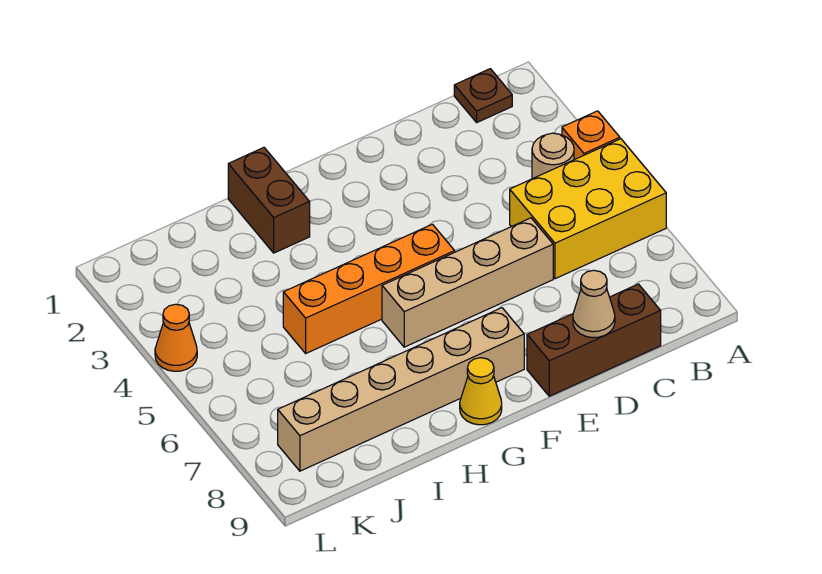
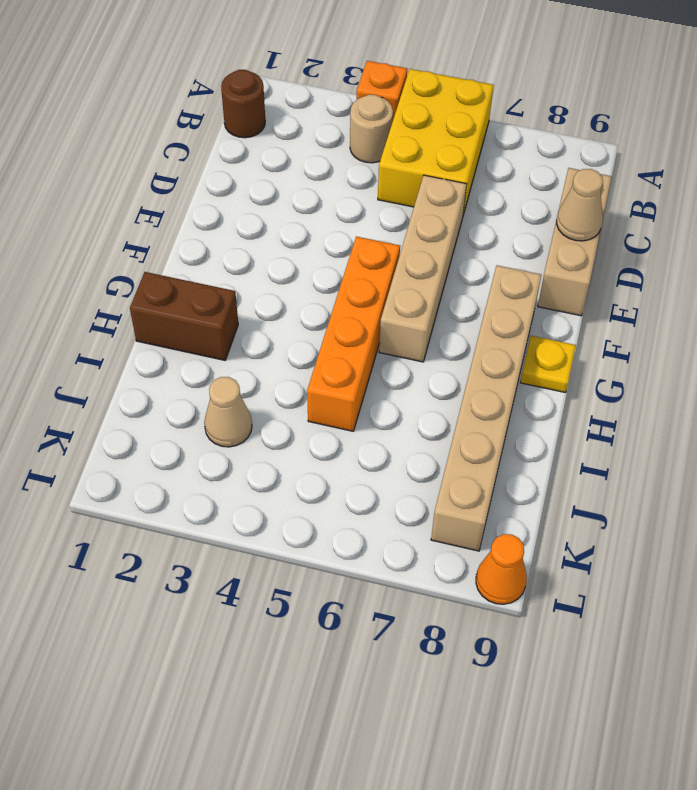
brown 1x1 plate [454,69,512,122] -> brown 1x1 round brick [221,70,265,138]
brown 1x3 brick [527,284,661,396] -> tan 1x3 brick [538,168,612,316]
yellow 1x1 cone [460,358,502,425] -> yellow 1x1 plate [520,336,576,393]
none -> tan 1x1 cone [204,377,252,447]
orange 1x1 cone [155,304,197,371] -> orange 1x1 cone moved to [476,534,527,604]

